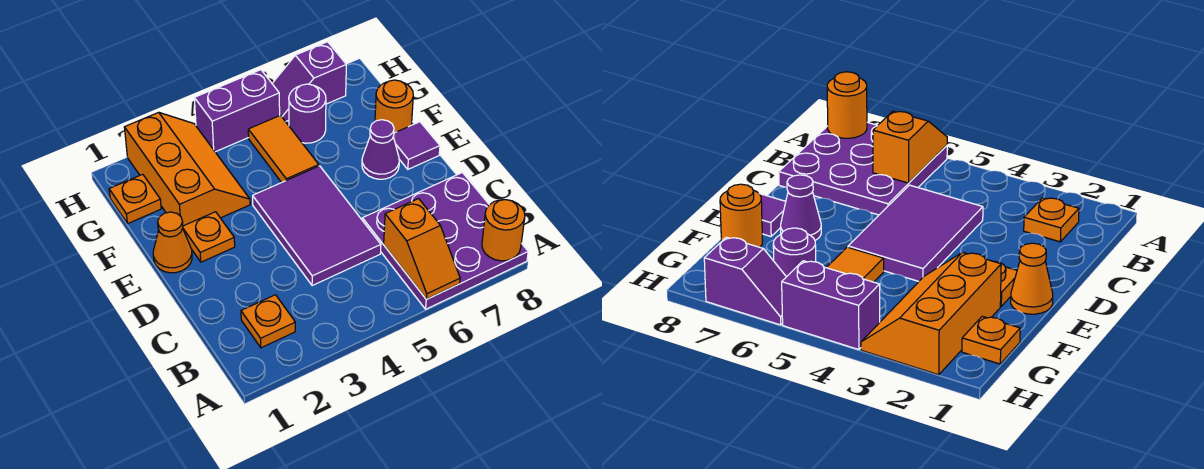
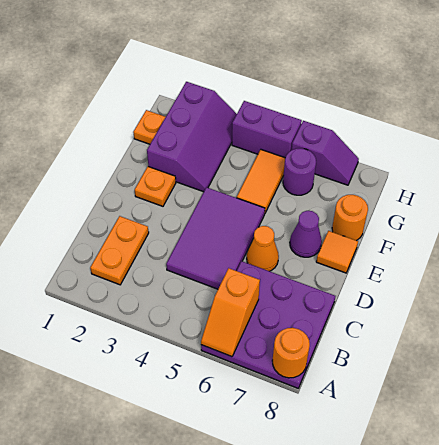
orange 1x1 plate [241,295,295,348] -> orange 1x2 plate [90,216,149,285]
orange 1x1 cone [153,212,192,273] -> orange 1x1 cone moved to [247,226,279,271]
purple 1x1 tile [393,122,440,169] -> orange 1x1 tile [316,231,358,273]
orange 2x3 slope [124,112,250,226] -> purple 2x3 slope [147,82,237,192]
purple 1x2 slope [272,42,346,122] -> purple 1x2 slope turned to [292,121,359,185]

